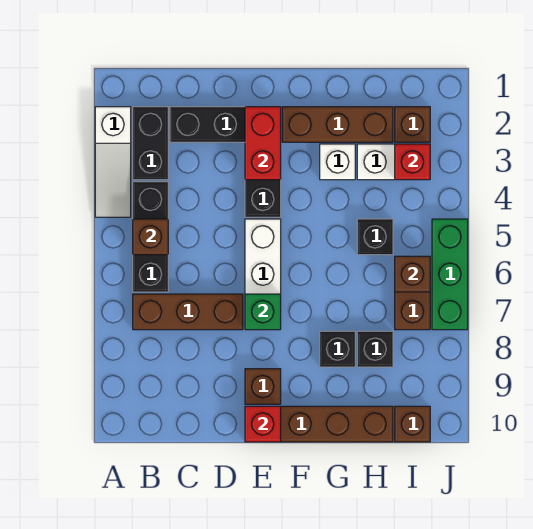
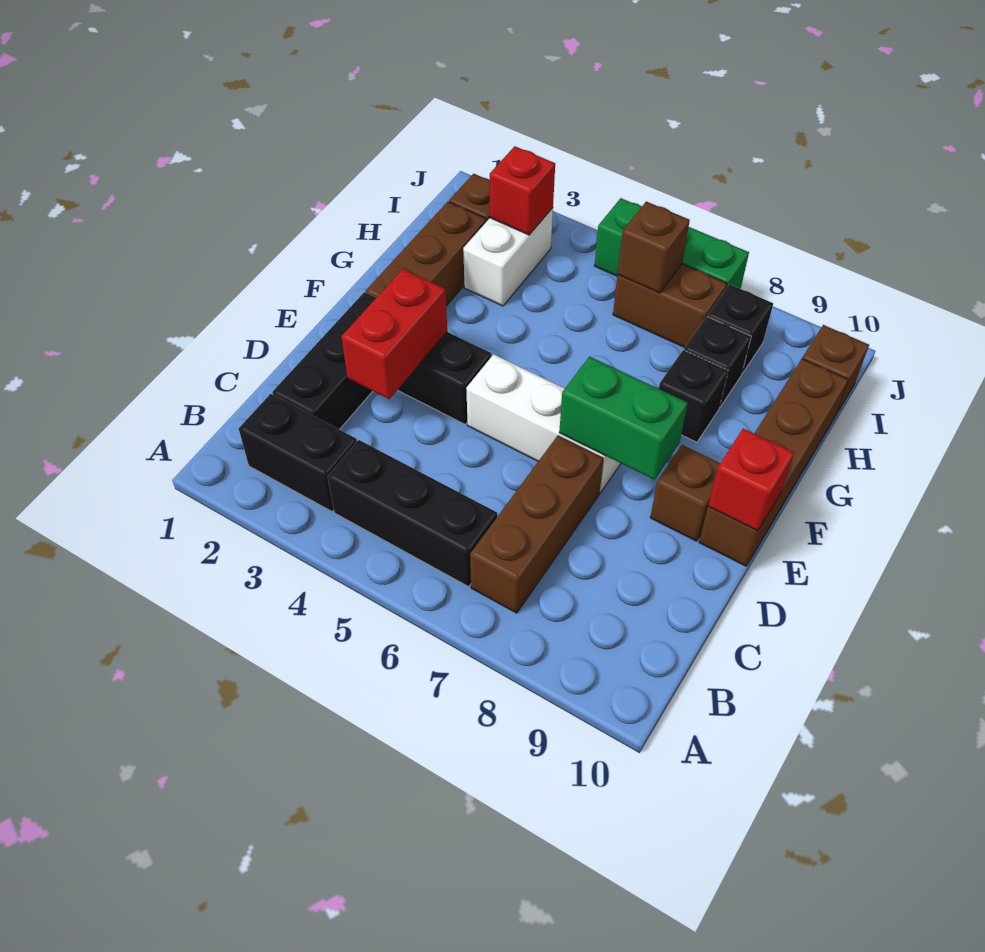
white 1x3 slope [95,107,131,217] -> none
brown 1x1 brick [133,219,168,255] -> none
red 1x2 brick [245,107,281,180] -> red 1x2 brick turned to [341,269,447,399]
green 1x1 brick [245,294,281,330] -> green 1x2 brick [559,356,688,480]
white 1x1 brick [320,144,355,180] -> none
black 1x1 brick [357,219,393,255] -> black 1x1 brick moved to [708,284,773,374]

